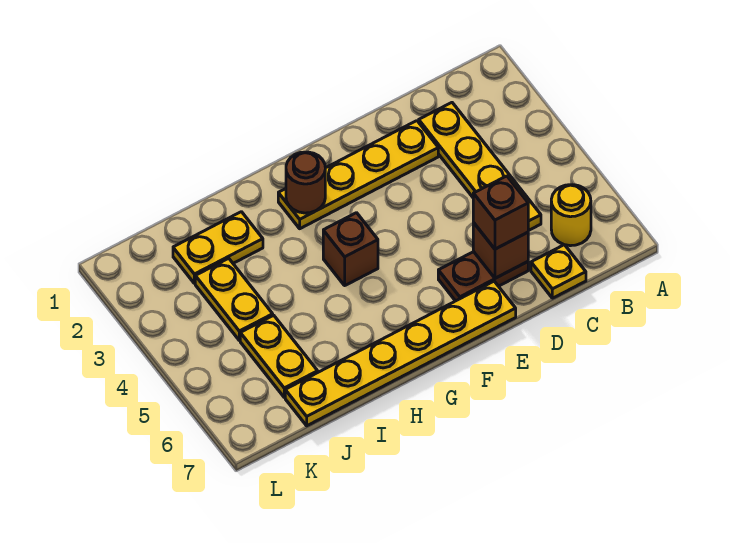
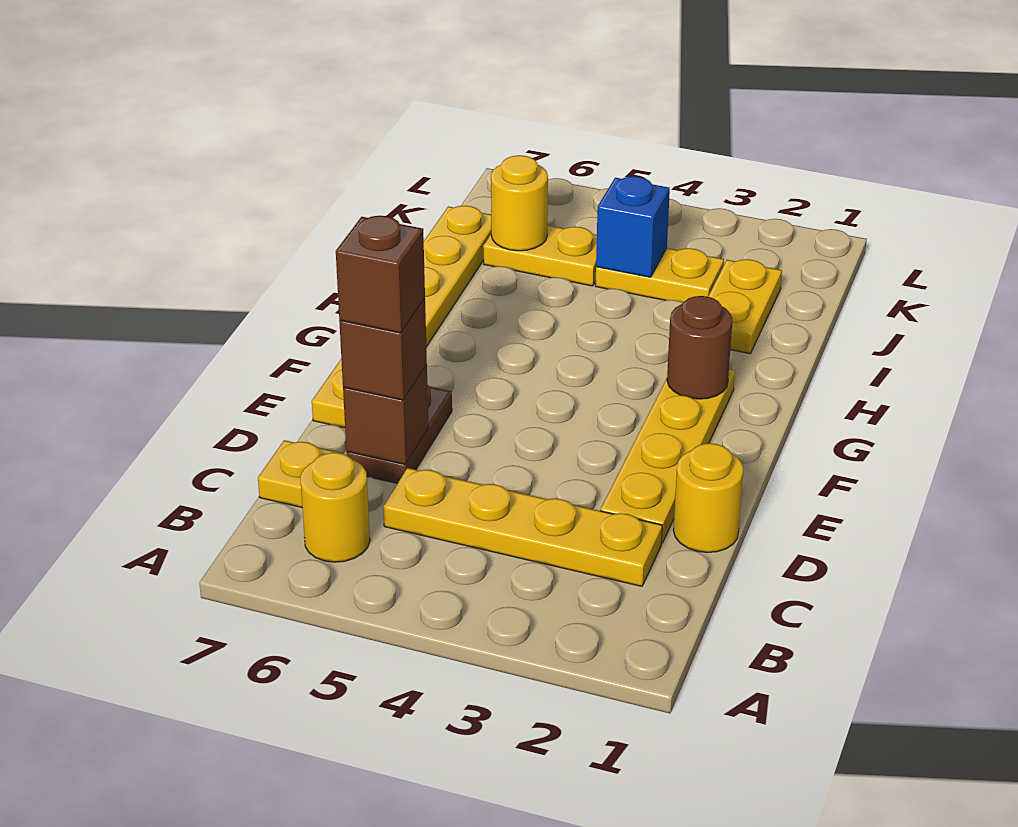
none -> yellow 1x1 round brick [673,443,743,553]
brown 1x1 brick [323,213,378,285] -> brown 1x1 brick moved to [336,216,425,333]
none -> blue 1x1 brick [596,176,670,277]
none -> yellow 1x1 round brick [491,155,548,251]

